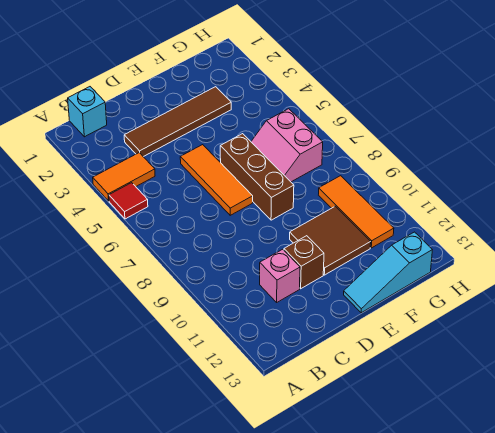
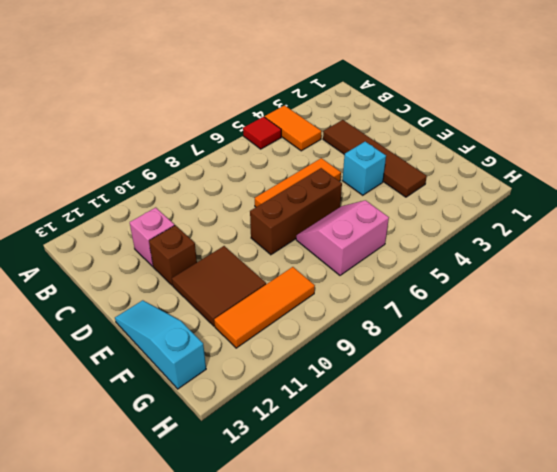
cyan 1x1 brick [68,87,107,137] -> cyan 1x1 brick moved to [342,142,386,195]

